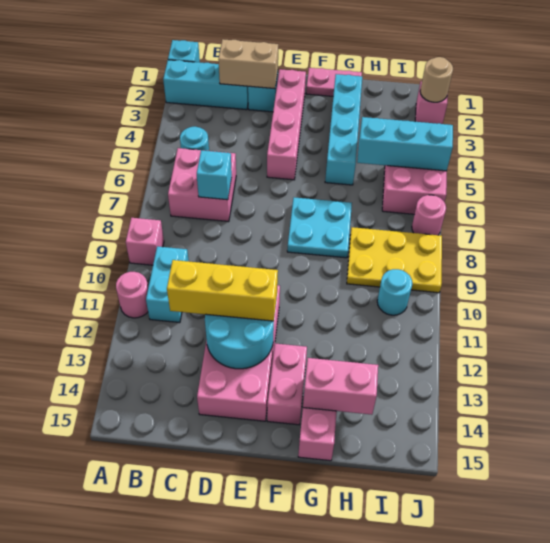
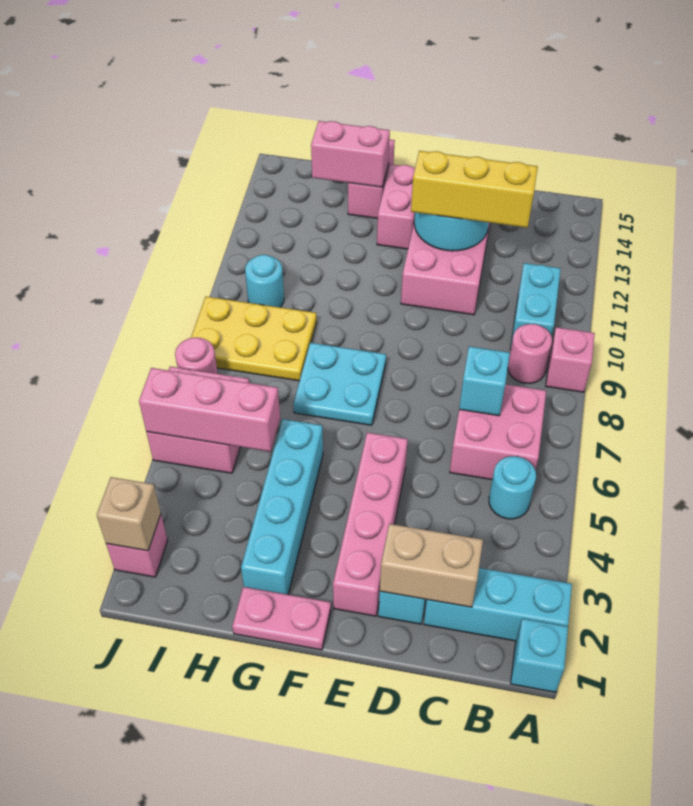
pink 1x1 round brick [116,272,148,318] -> pink 1x1 round brick moved to [508,324,552,384]
cyan 1x3 brick [357,117,453,171] -> pink 1x3 brick [139,368,280,452]
tan 1x1 round brick [420,57,453,102] -> tan 1x1 brick [97,477,161,551]

